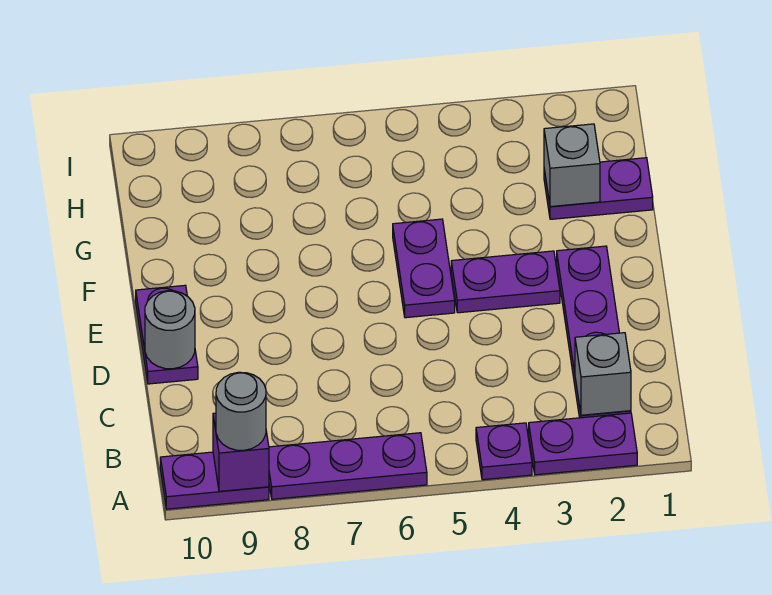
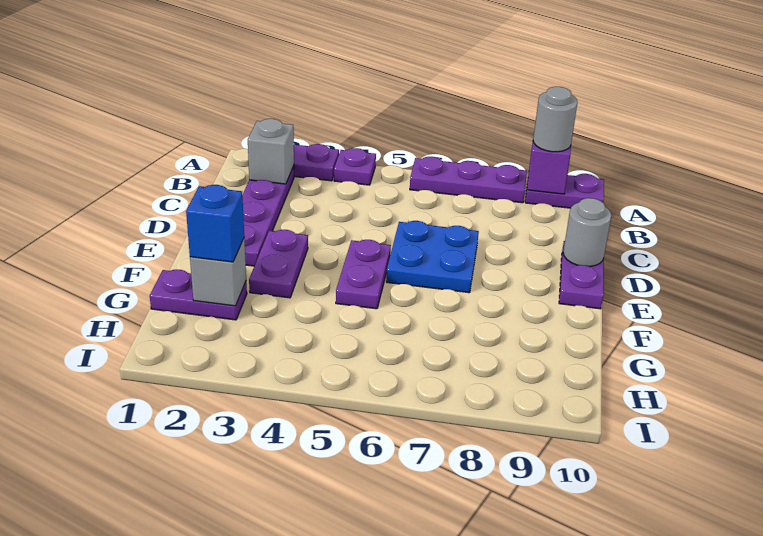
none -> blue 2x2 plate [386,221,479,293]
purple 1x2 plate [451,251,560,313] -> purple 1x2 plate turned to [249,230,308,298]
none -> blue 1x1 brick [186,185,244,262]

